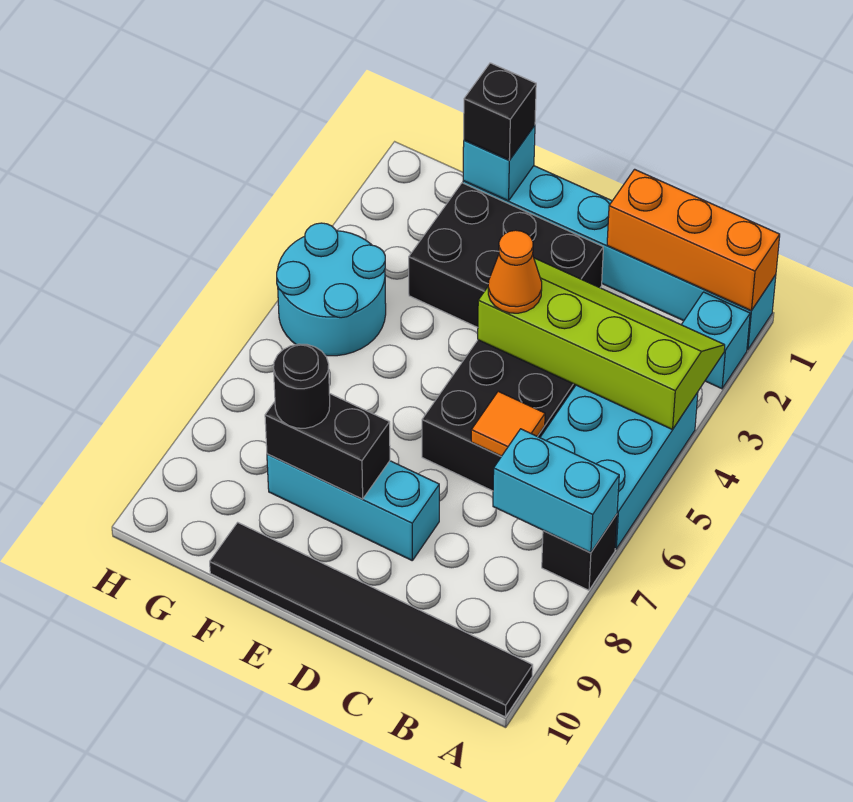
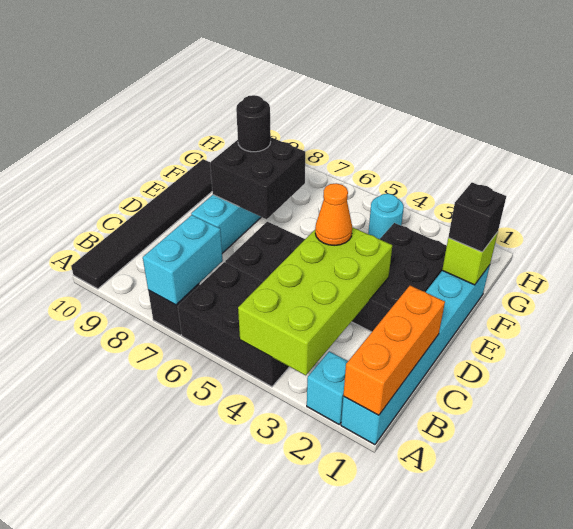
lime 2x4 slope [478,258,725,430] -> lime 2x4 brick [238,227,392,375]
cyan 2x3 brick [540,385,698,549] -> black 2x3 brick [178,262,289,387]
orange 1x1 tile [471,391,545,456] -> none
black 1x2 brick [265,393,390,499] -> black 2x2 brick [210,137,305,219]
cyan 1x1 brick [463,125,535,201] -> lime 1x1 brick [442,232,498,285]
cyan 2x2 round brick [277,223,386,356] -> cyan 1x1 round brick [368,194,404,239]

